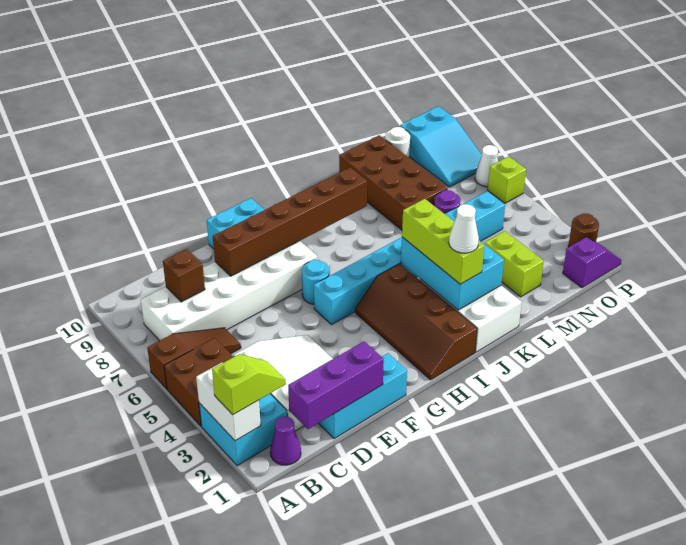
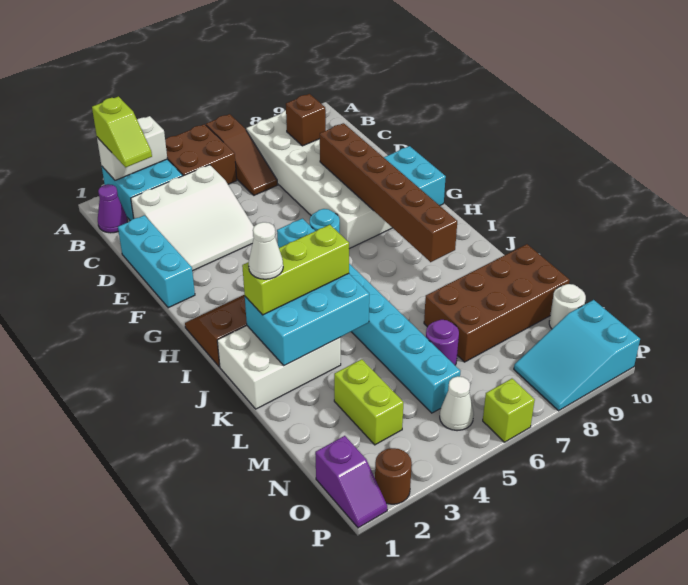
purple 1x3 brick [288,341,384,429] -> none
lime 1x2 brick [485,231,544,297] -> lime 1x2 brick turned to [334,359,403,445]
white 1x1 cone [475,145,498,187] -> white 1x1 cone moved to [440,376,474,431]

